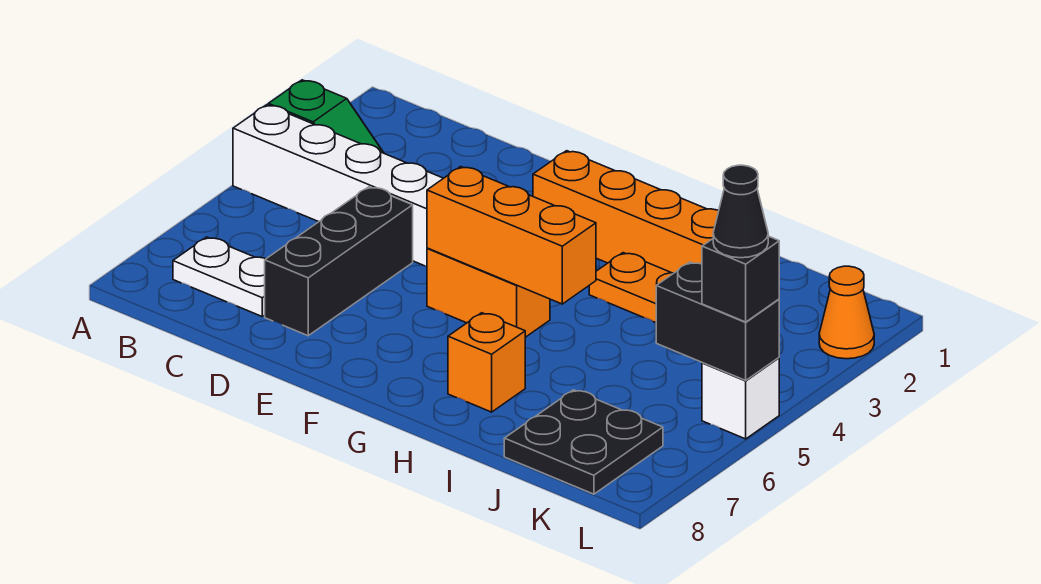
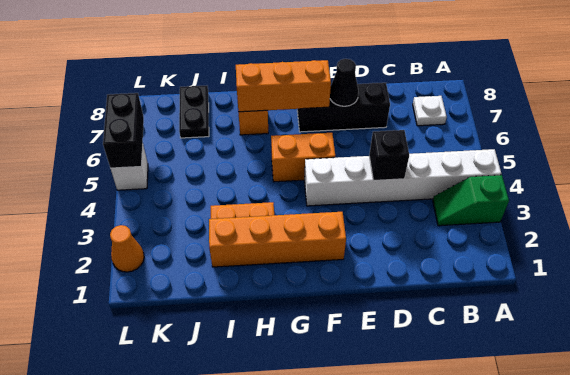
white 1x2 plate [173,237,266,317] -> white 1x1 plate [413,96,447,126]
black 1x3 brick [265,187,413,336] -> black 1x3 brick turned to [297,83,390,132]
orange 1x3 brick [427,167,596,304] -> orange 1x3 brick moved to [236,60,331,112]
black 2x2 plate [504,390,663,494] -> black 1x2 plate [179,86,209,138]
black 1x2 brick [656,262,779,380] -> black 1x2 brick turned to [103,93,144,168]
black 1x1 brick [702,236,779,322] -> black 1x1 brick moved to [369,130,409,181]
black 1x1 cone [713,165,768,258] -> black 1x1 cone moved to [330,59,358,106]

